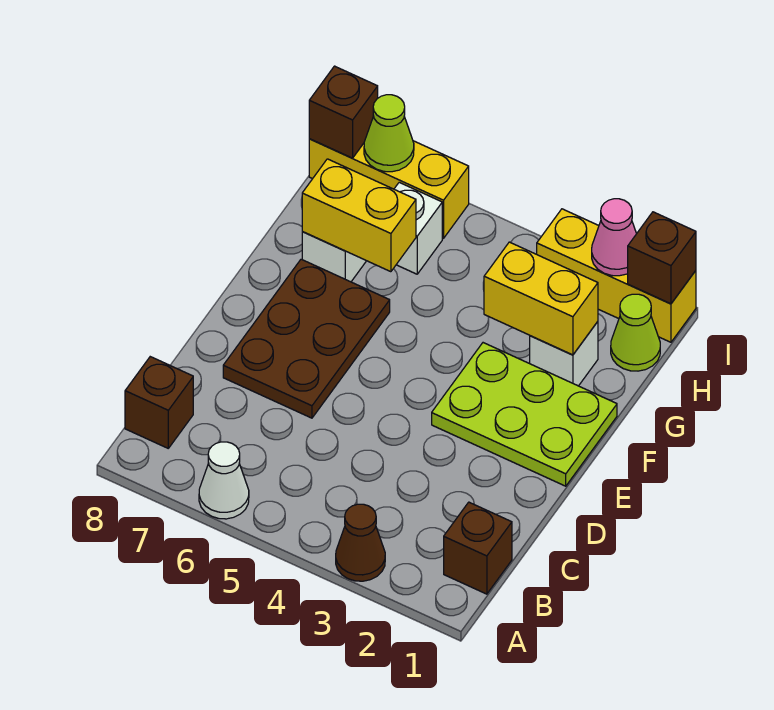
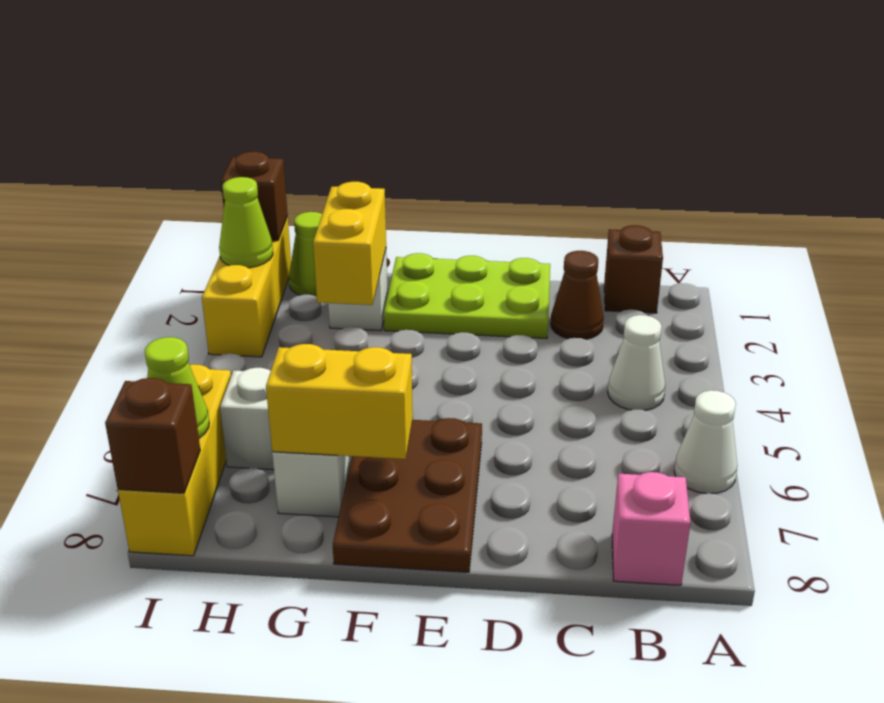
brown 1x1 cone [336,504,385,581] -> brown 1x1 cone moved to [551,251,604,339]
none -> white 1x1 cone [608,315,665,410]
brown 1x1 brick [125,357,193,448] -> pink 1x1 brick [612,472,691,585]
brown 2x3 plate [223,259,390,418] -> brown 2x3 plate turned to [333,418,482,572]
lime 2x3 plate [432,343,617,486] -> lime 2x3 plate turned to [384,253,550,339]
yellow 1x2 brick [302,159,416,272] -> yellow 1x2 brick turned to [266,344,413,459]
pink 1x1 cone [592,199,637,276] -> lime 1x1 cone [219,177,273,268]

